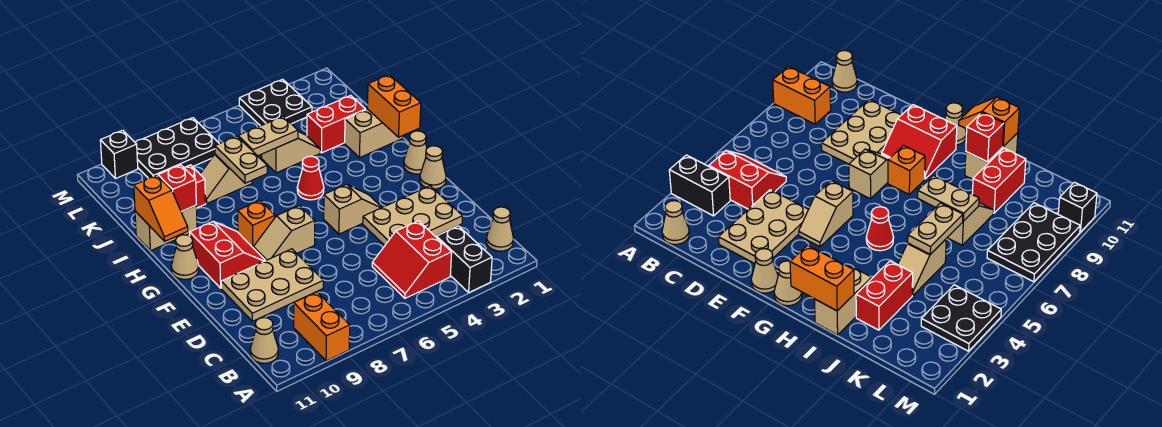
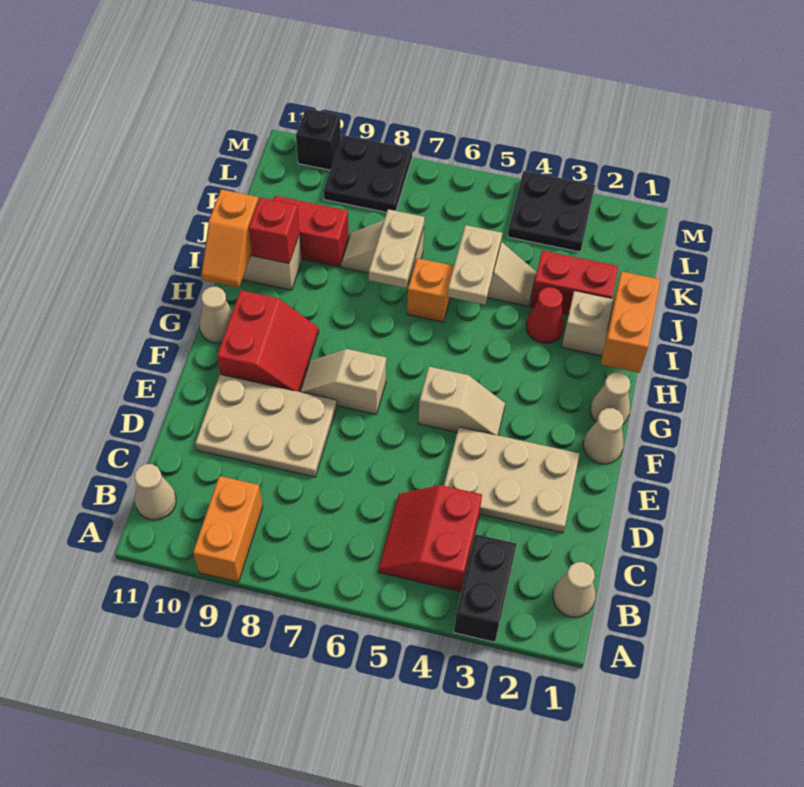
orange 1x1 brick [238,201,275,248] -> orange 1x1 brick moved to [407,258,454,322]
red 1x1 cone [297,156,324,200] -> red 1x1 cone moved to [526,287,564,343]
tan 1x2 plate [238,116,298,156] -> tan 1x2 plate turned to [447,225,502,305]
black 2x3 plate [135,118,219,178] -> black 2x2 plate [324,135,412,212]

